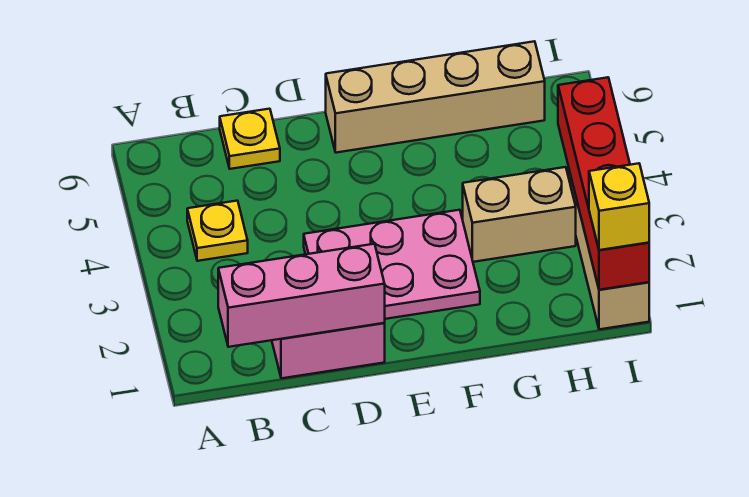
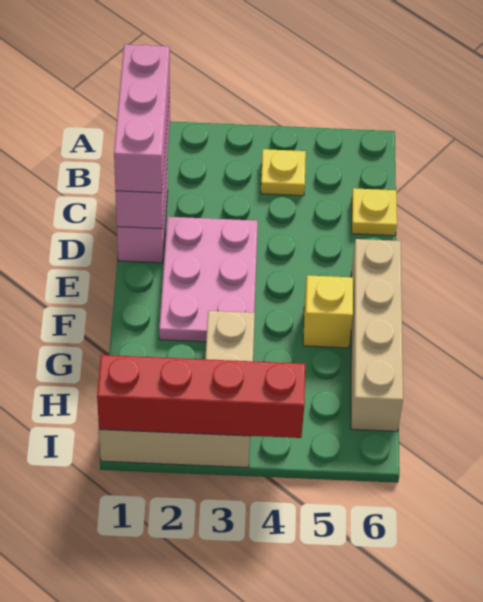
none -> pink 1x3 brick [114,44,170,193]
yellow 1x1 brick [589,163,649,250] -> yellow 1x1 brick moved to [303,275,353,348]

